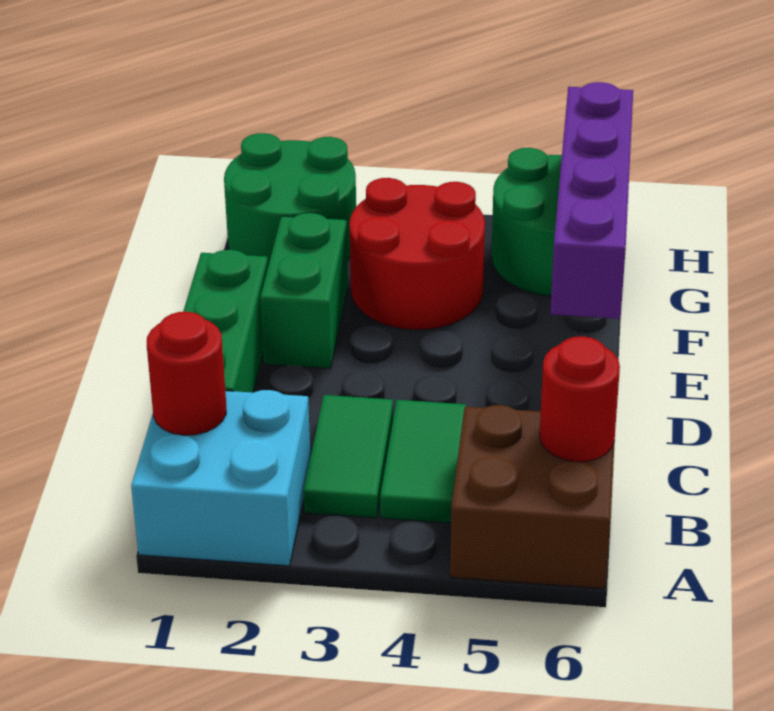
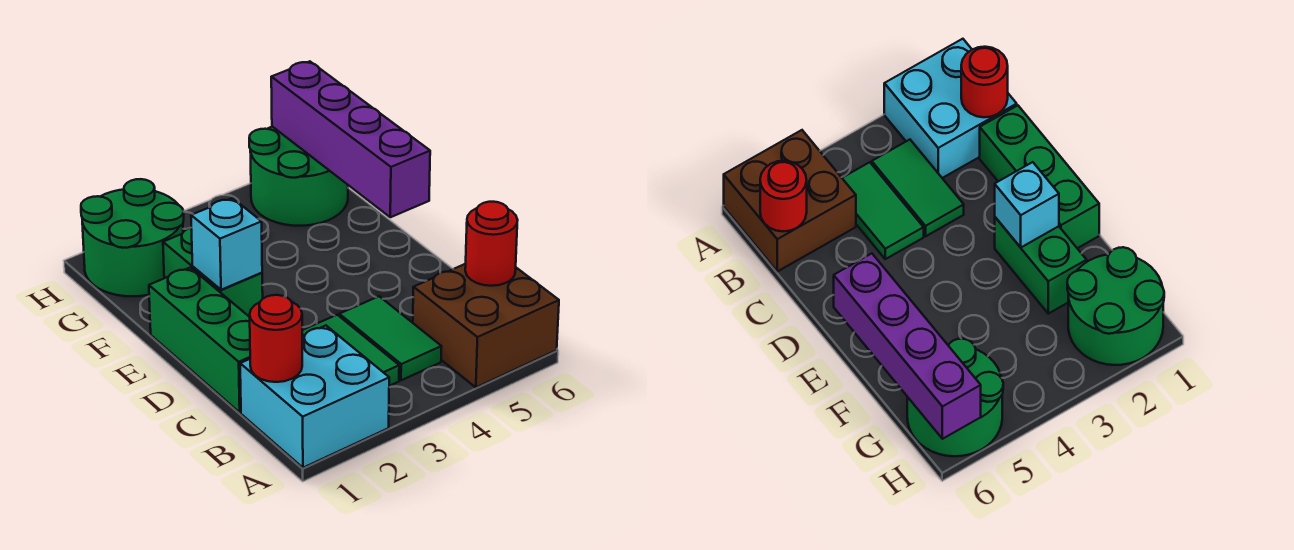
none -> cyan 1x1 brick [191,198,262,290]
red 2x2 round brick [350,178,485,330] -> none

